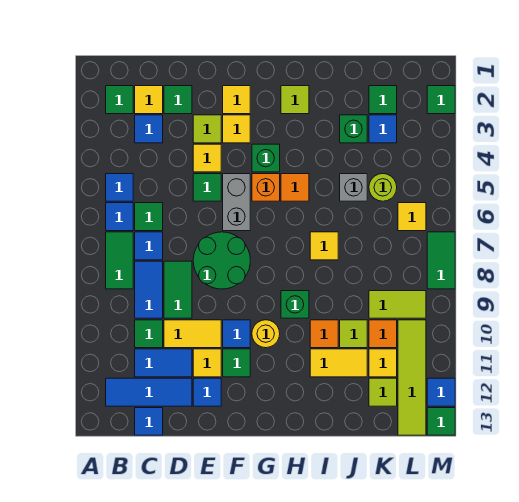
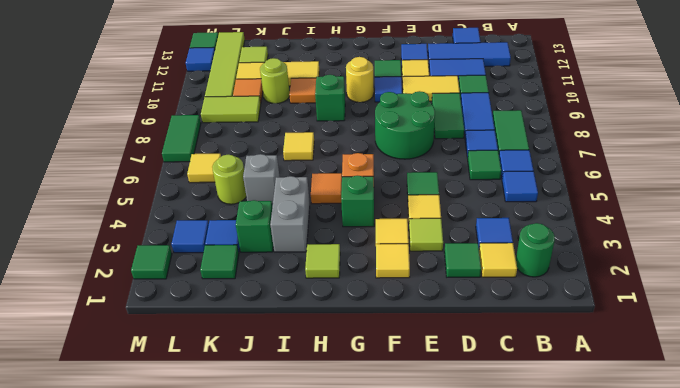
green 1x1 tile [106,86,133,114] -> green 1x1 round brick [516,223,555,277]
grey 1x2 brick [223,174,250,231] -> grey 1x2 brick moved to [270,176,310,252]
lime 1x1 tile [340,320,367,348] -> lime 1x1 round brick [260,58,290,103]
none -> blue 1x1 tile [172,220,209,253]

